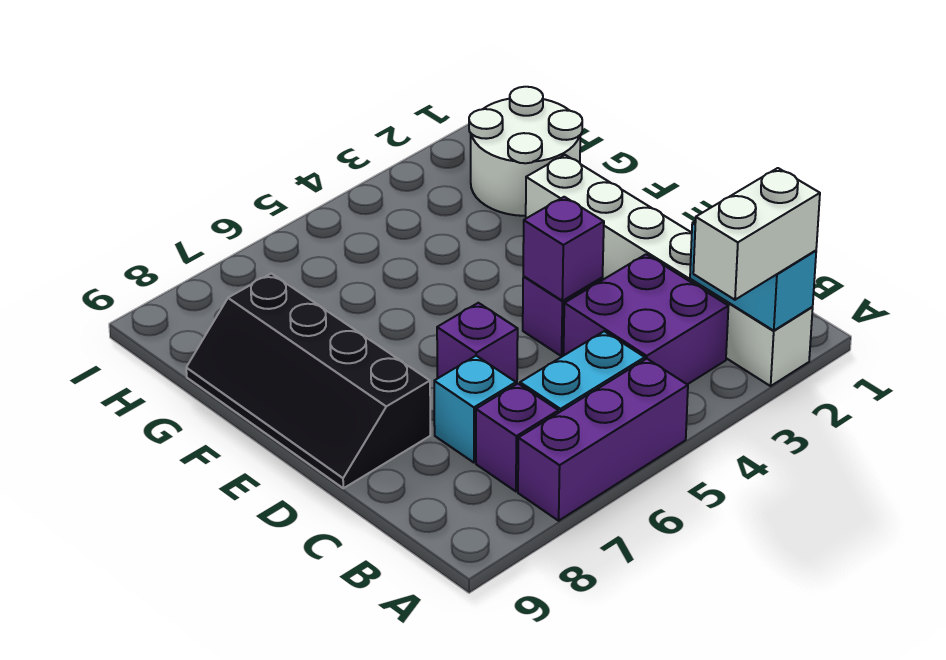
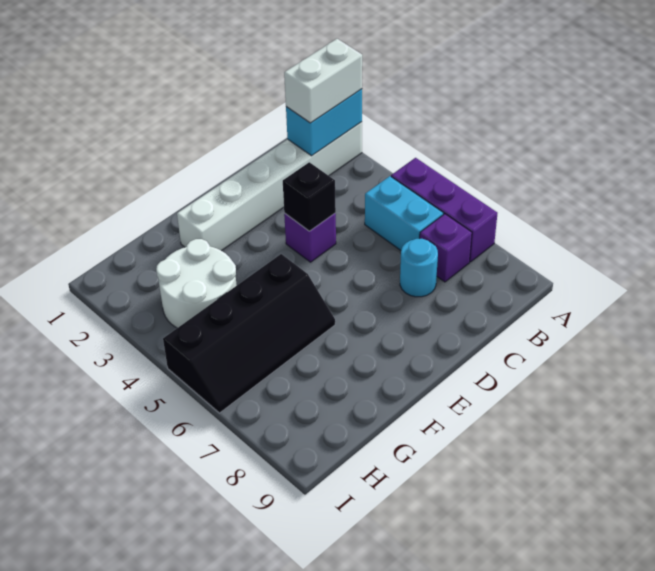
white 1x2 brick [693,168,820,300] -> white 1x2 brick turned to [284,39,362,123]
purple 2x2 brick [564,254,728,384] -> none
cyan 1x1 brick [434,356,516,463] -> cyan 1x1 round brick [400,239,438,297]
purple 1x1 brick [523,197,604,301] -> black 1x1 brick [283,162,336,231]
purple 1x1 brick [437,303,518,384] -> none
black 2x4 slope [186,273,430,488] -> black 2x4 slope moved to [163,254,335,413]
white 2x2 round brick [469,87,582,216] -> white 2x2 round brick moved to [156,239,237,328]

